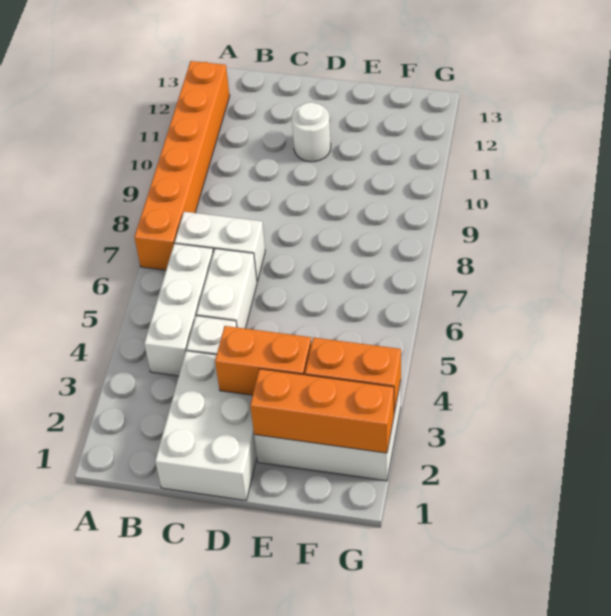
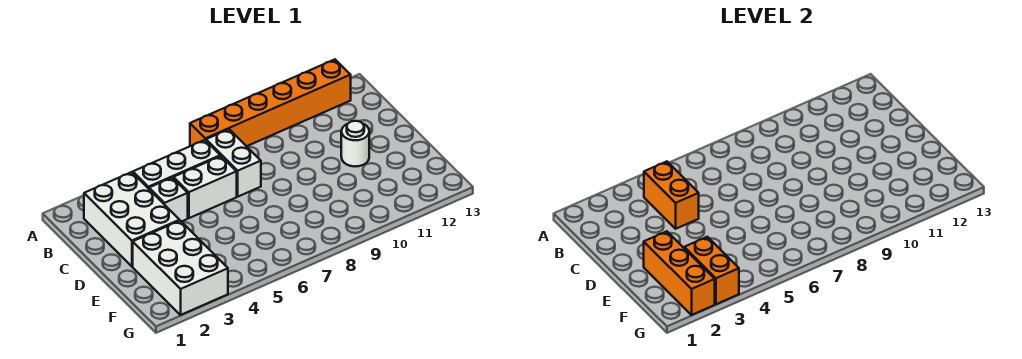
white 2x3 brick [155,351,257,500] -> white 2x3 brick turned to [84,172,180,266]
orange 1x2 brick [215,326,311,395] -> orange 1x2 brick moved to [644,162,699,229]

